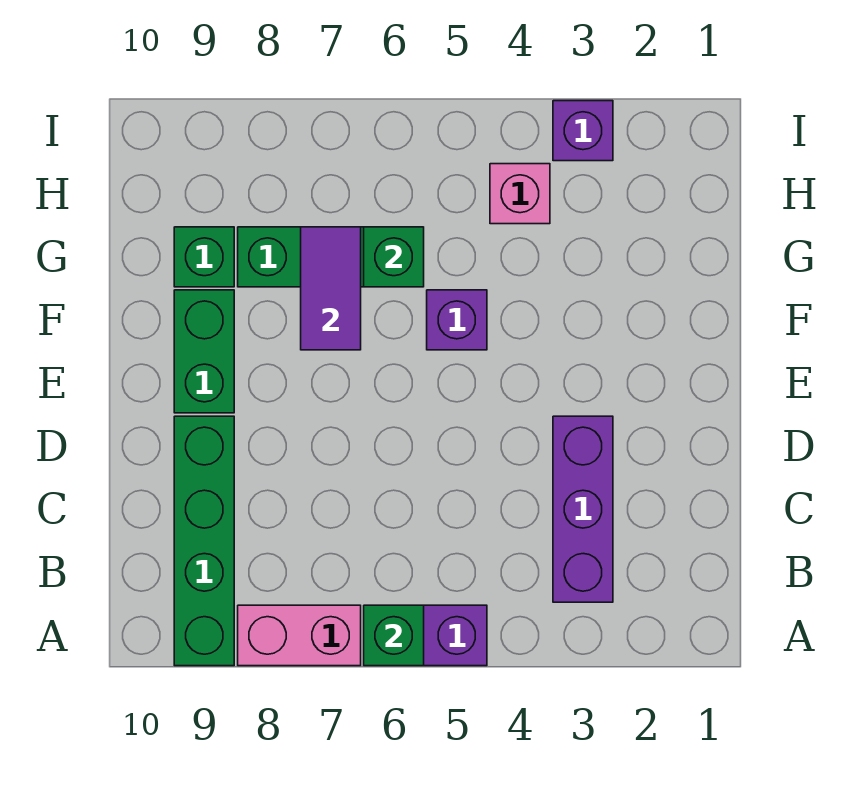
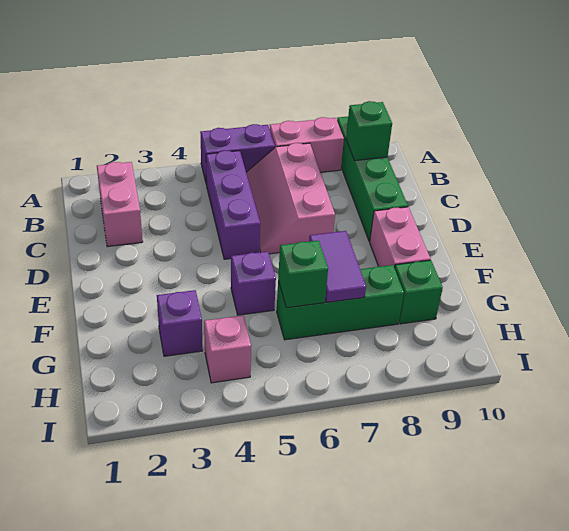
green 1x1 brick [364,605,424,666] -> green 1x1 brick moved to [346,101,392,161]
none -> pink 1x2 brick [97,162,143,247]
purple 1x3 brick [553,416,613,602] -> purple 1x3 brick moved to [206,150,260,259]
none -> pink 2x3 slope [246,143,335,254]
green 1x2 brick [174,290,234,413] -> pink 1x2 brick [370,207,431,268]
purple 1x1 brick [553,101,613,161] -> purple 1x1 brick moved to [157,290,203,356]

